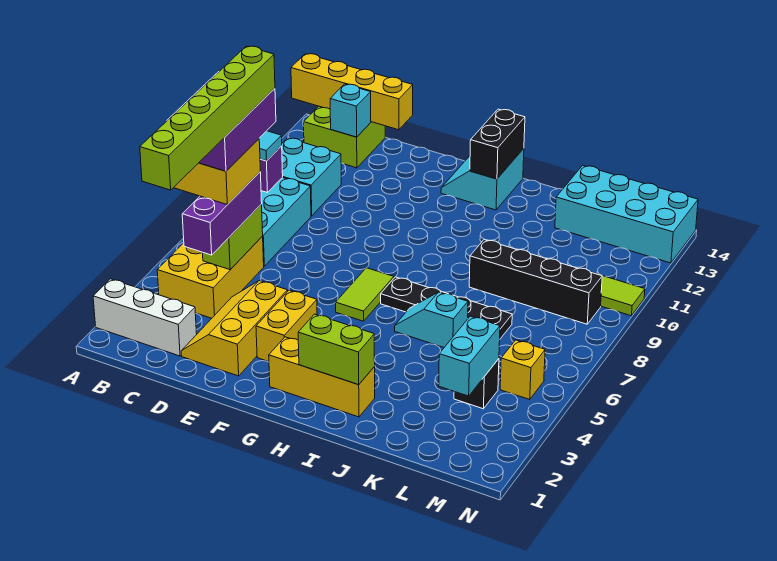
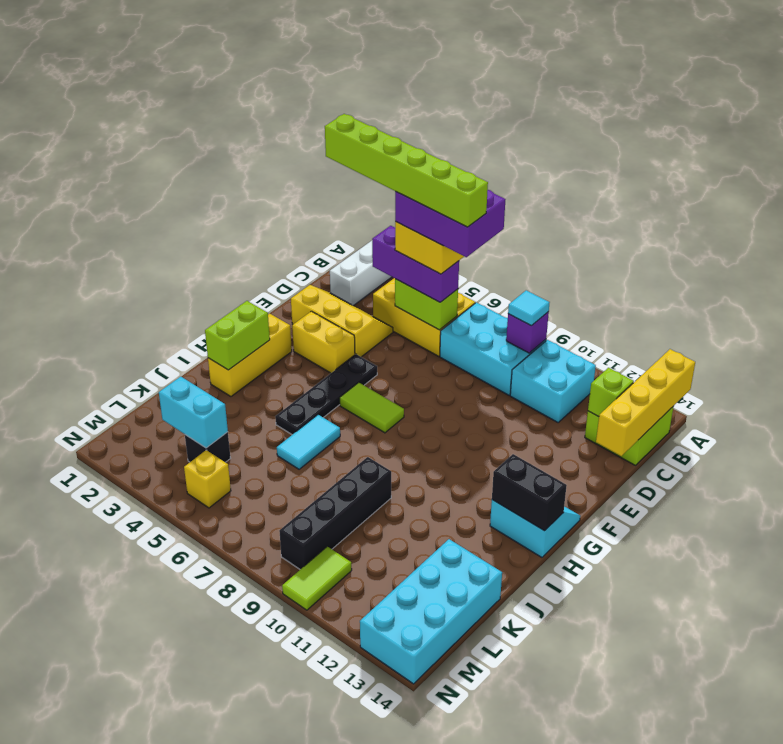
cyan 1x1 brick [330,84,371,137] -> lime 1x1 brick [588,368,634,417]
black 1x4 plate [381,277,512,339] -> black 1x4 plate moved to [275,354,377,435]
cyan 1x2 slope [395,292,468,347] -> cyan 1x2 tile [277,415,340,469]

